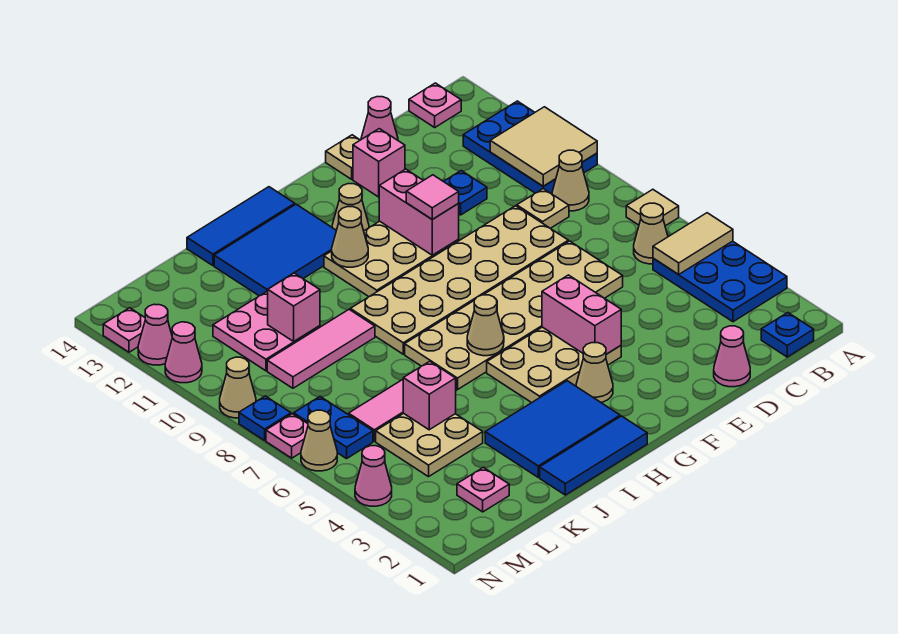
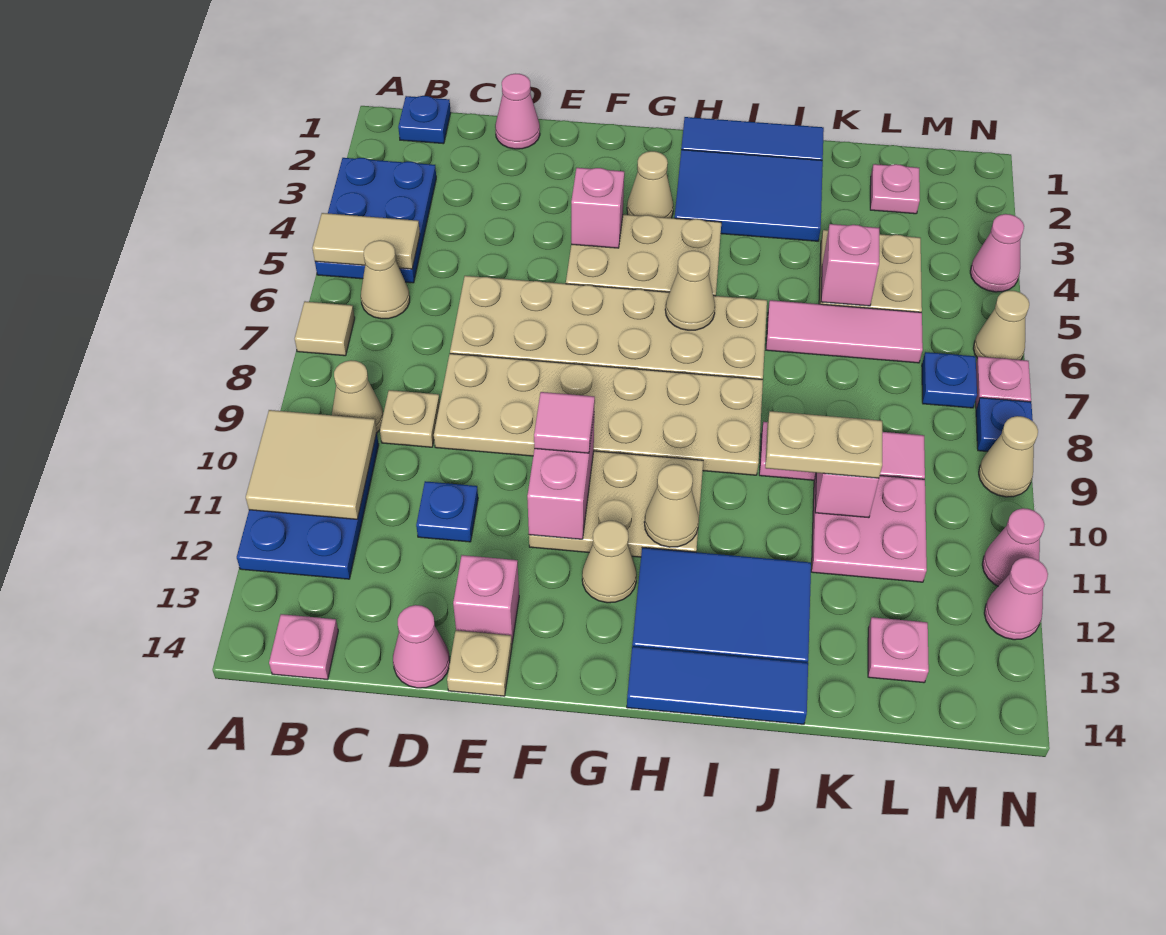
pink 1x2 brick [542,275,621,354] -> pink 1x1 brick [571,168,624,248]
none -> tan 1x2 plate [765,411,882,478]
blue 1x2 plate [294,397,373,459] -> blue 1x1 plate [922,352,977,408]
pink 1x1 plate [103,308,145,352] -> pink 1x1 plate moved to [868,617,929,683]

